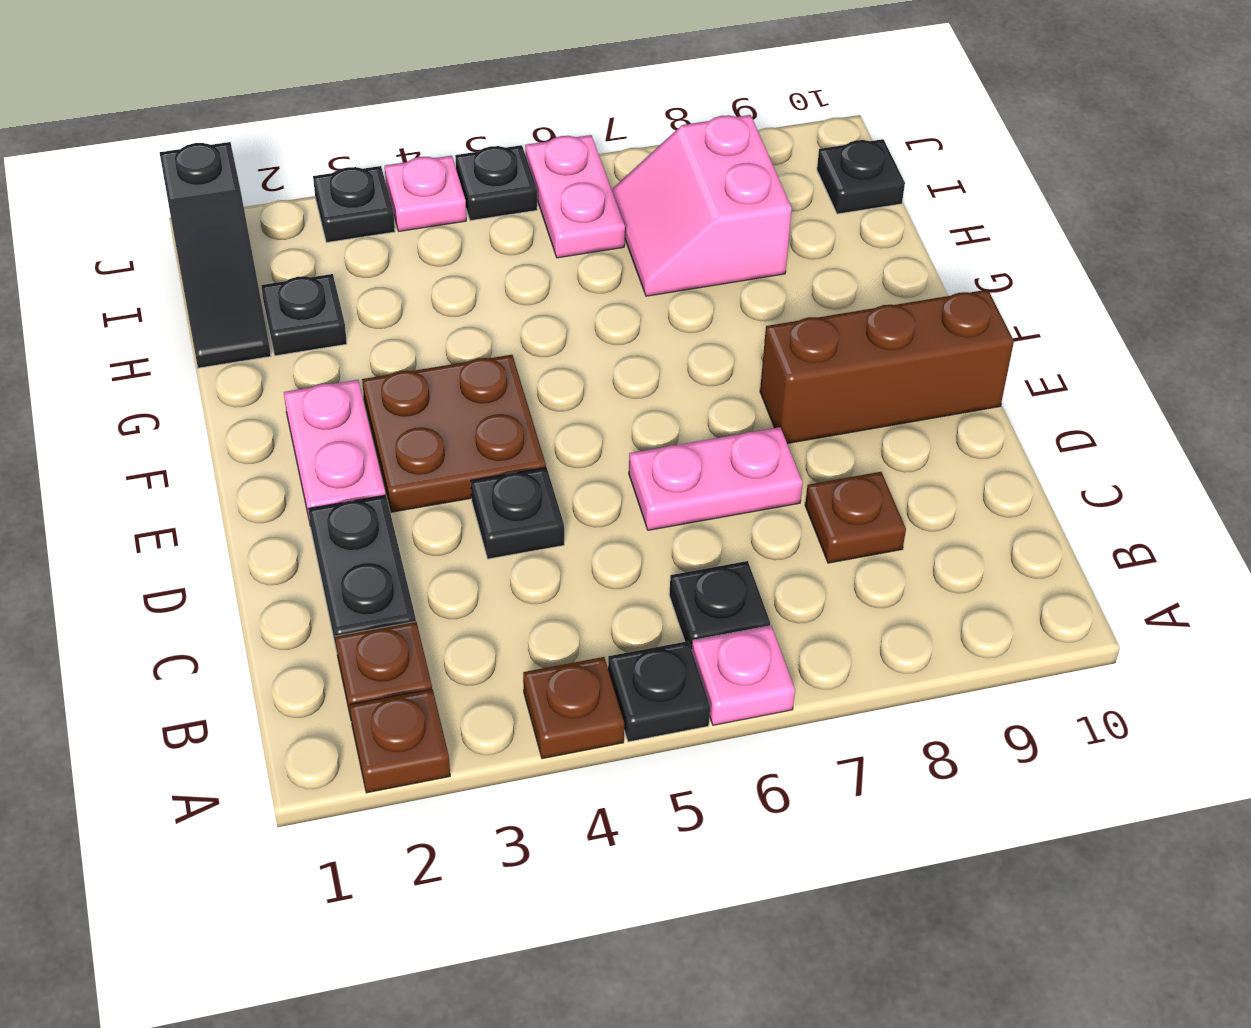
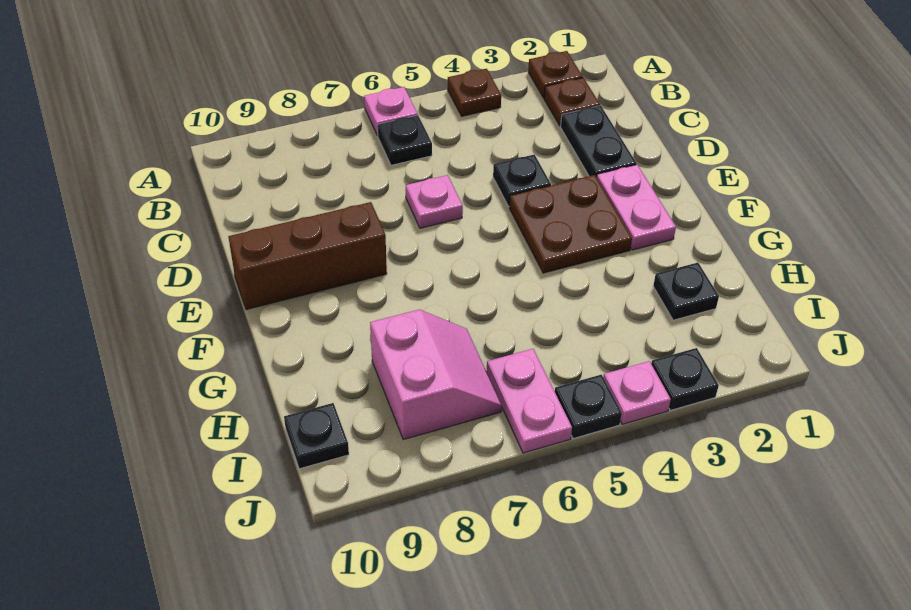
black 1x1 plate [608,641,710,742] -> none
brown 1x1 plate [805,472,906,563] -> none
pink 1x2 plate [629,427,803,530] -> pink 1x1 plate [406,175,463,228]
black 1x3 slope [160,142,271,368] -> none

